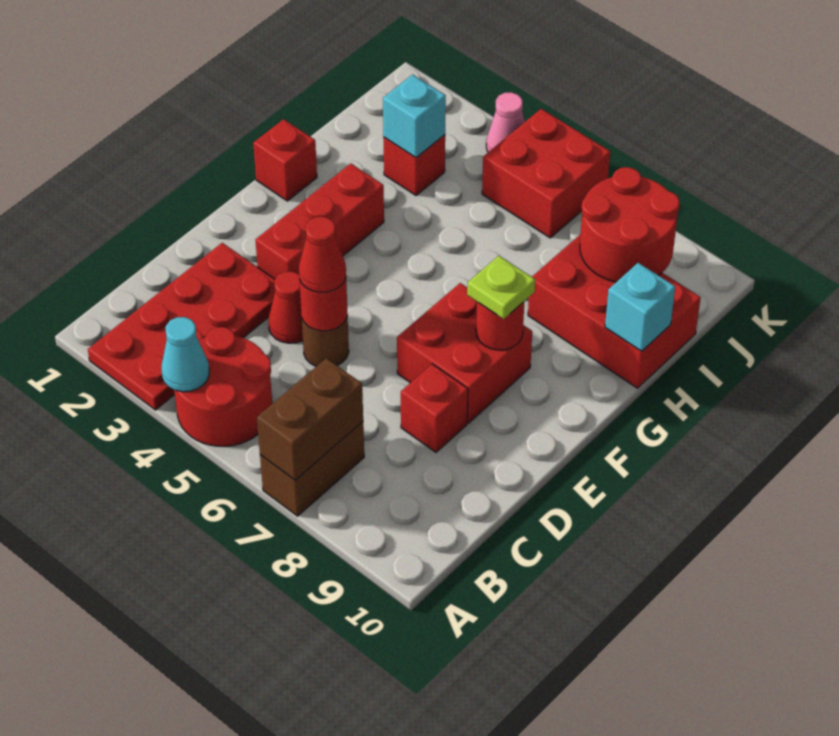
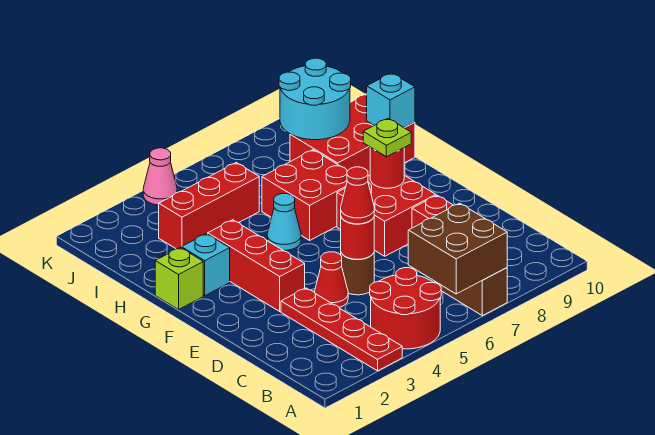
red 2x4 plate [88,243,275,410] -> red 1x4 plate [281,288,402,371]
cyan 1x1 cone [162,317,209,392] -> cyan 1x1 cone moved to [267,194,301,250]
brown 1x2 brick [257,358,363,480] -> brown 2x2 brick [408,203,507,294]
red 1x1 brick [253,119,317,201] -> lime 1x1 brick [155,248,203,310]
red 1x1 brick [383,135,445,195] -> red 1x3 brick [159,163,259,249]
cyan 1x1 brick [383,75,446,158] -> cyan 1x1 brick moved to [181,234,230,296]
red 2x2 round brick [580,167,680,282] -> cyan 2x2 round brick [279,58,351,140]
red 2x2 brick [482,109,610,238] -> red 2x2 brick moved to [262,150,347,240]

